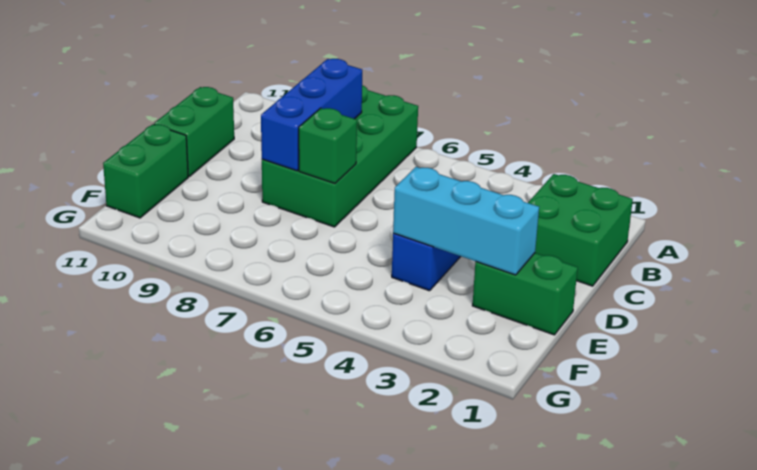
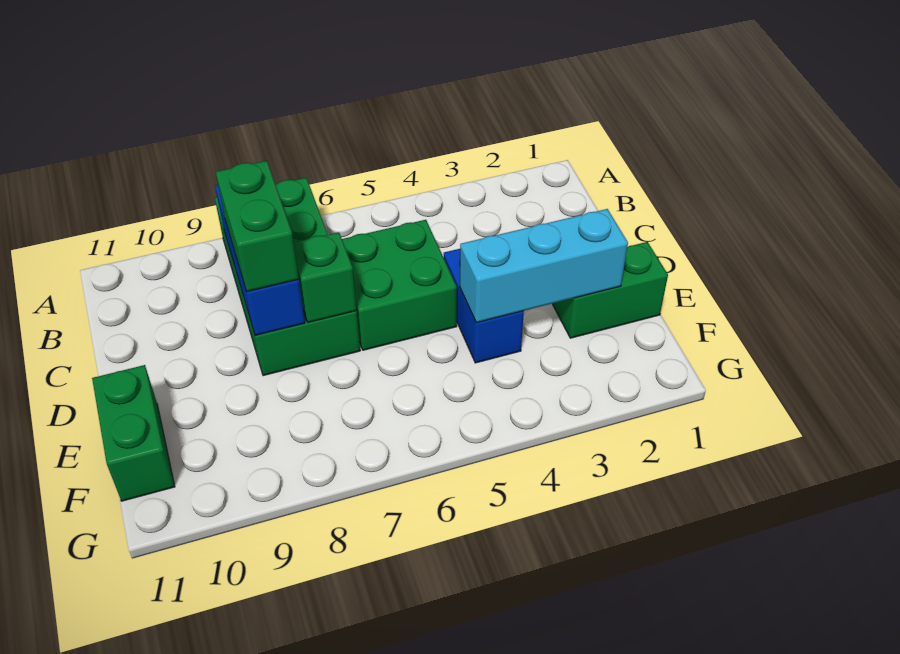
green 2x2 brick [528,174,633,286] -> green 2x2 brick moved to [342,220,457,350]
green 1x2 brick [154,87,234,177] -> green 1x2 brick moved to [216,161,299,292]

